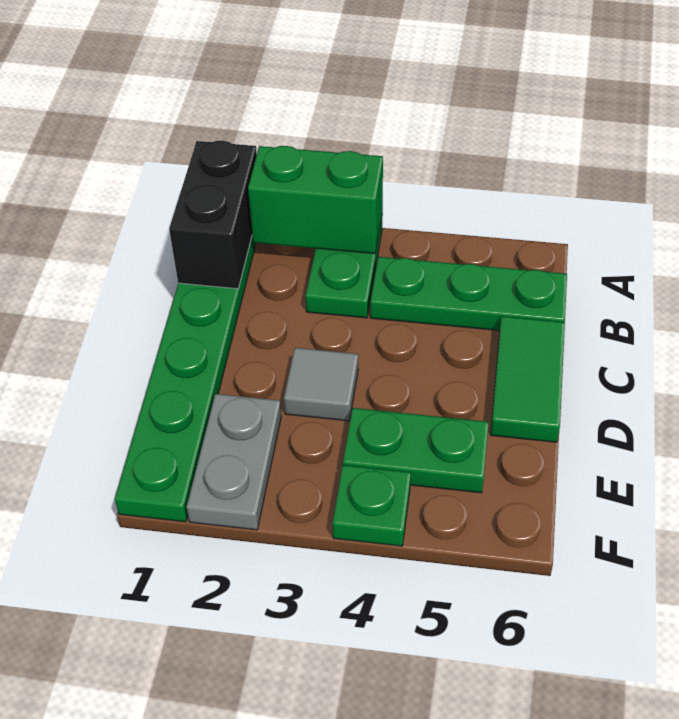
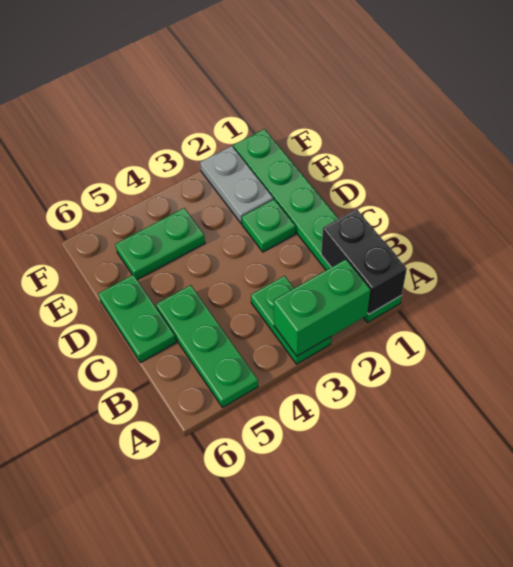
green 1x3 plate [370,257,567,331] -> green 1x3 plate turned to [156,285,258,407]
green 1x2 tile [491,316,565,442] -> green 1x2 plate [98,275,176,363]
grey 1x1 tile [284,348,358,421] -> none
green 1x1 plate [333,465,411,546] -> green 1x1 plate moved to [242,199,295,252]

